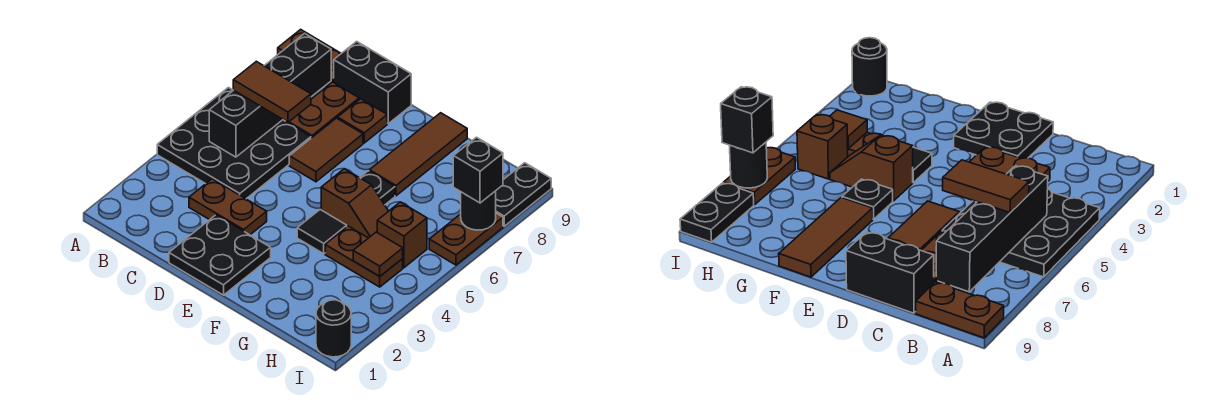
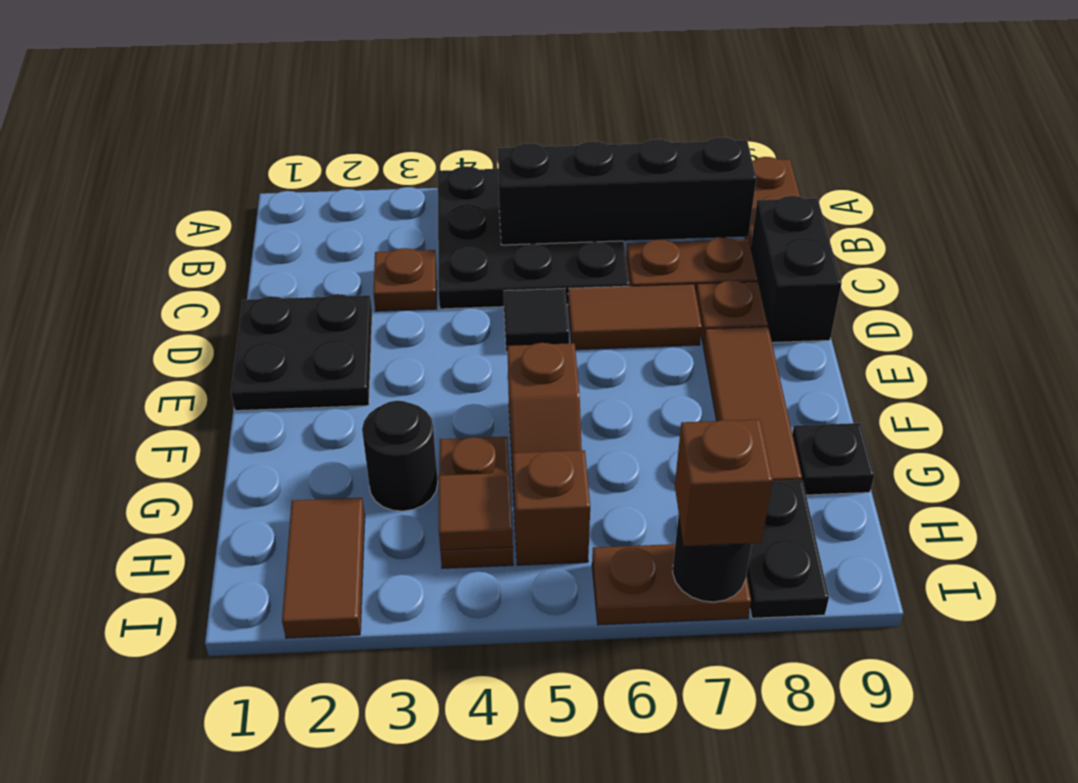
brown 1x2 tile [233,61,311,122] -> brown 1x2 tile moved to [282,498,365,638]
brown 1x2 plate [189,179,267,235] -> brown 1x1 plate [373,248,437,311]
black 1x1 tile [297,210,347,254] -> black 1x1 tile moved to [504,288,569,352]
black 1x1 plate [360,171,395,205] -> black 1x1 plate moved to [792,423,874,495]
brown 1x3 tile [369,113,467,196] -> brown 1x3 tile turned to [703,327,802,481]
black 1x1 round brick [316,300,351,357] -> black 1x1 round brick moved to [362,401,438,511]
black 1x1 brick [453,137,503,203] -> brown 1x1 brick [675,419,773,546]
black 1x2 plate [496,163,551,226] -> black 1x2 plate turned to [747,480,829,618]

